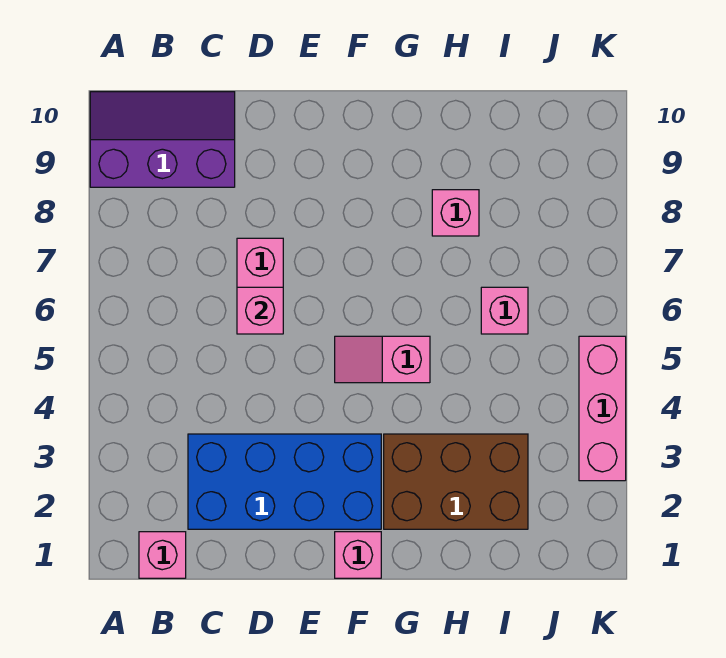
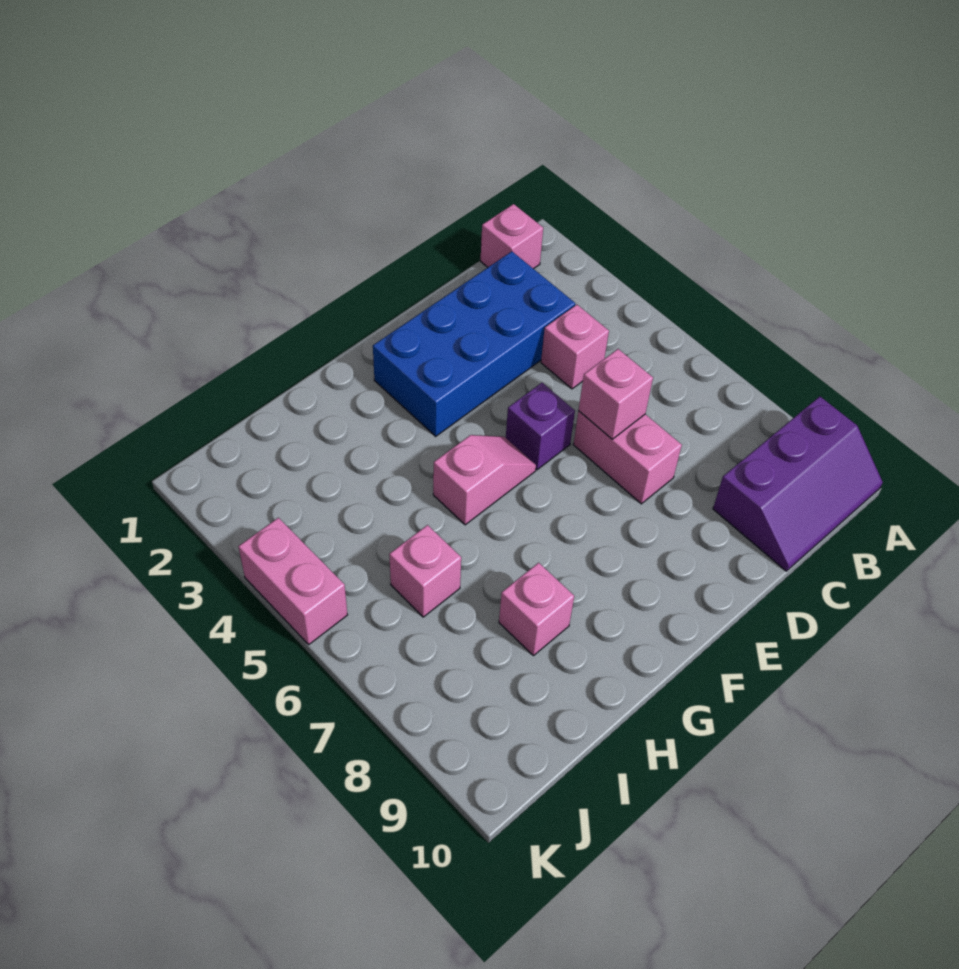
none -> purple 1x1 brick [506,383,575,470]
pink 1x1 brick [335,532,381,578] -> pink 1x1 brick moved to [541,305,609,389]
brown 2x3 brick [384,434,528,529] -> none
pink 1x3 brick [579,336,626,481] -> pink 1x2 brick [238,518,347,644]

